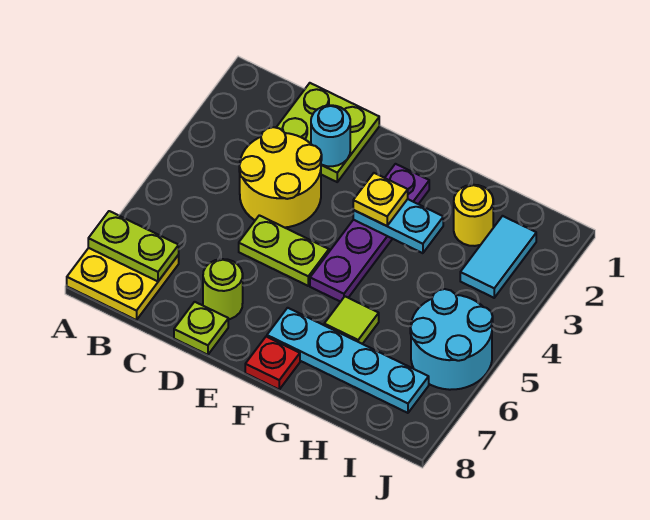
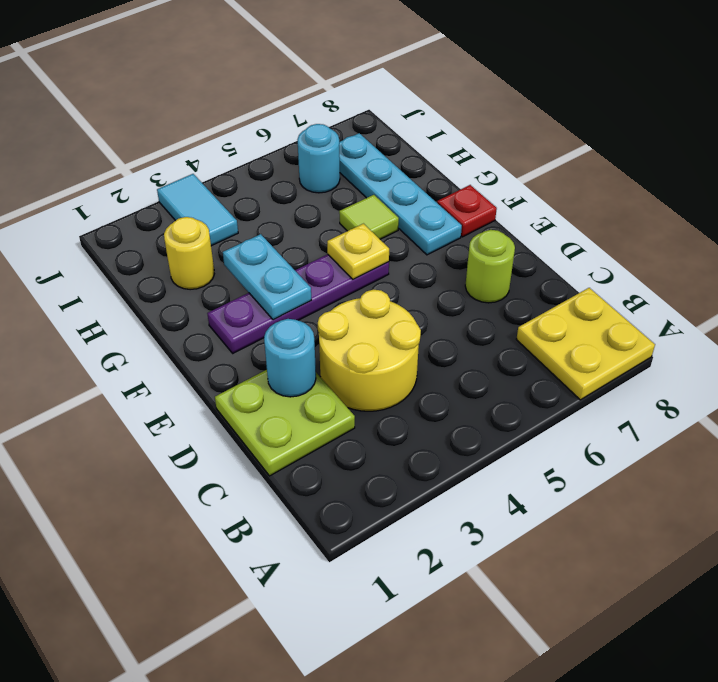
lime 1x2 plate [88,211,179,281] -> none
lime 1x2 plate [239,215,329,286] -> none
lime 1x1 plate [174,302,228,355] -> none
yellow 1x1 plate [353,173,408,226] -> yellow 1x1 plate moved to [327,224,389,279]
cyan 1x2 tile [460,216,536,298] -> cyan 1x2 tile turned to [157,174,238,246]
cyan 2x2 round brick [410,289,493,390] -> cyan 1x1 round brick [297,124,340,193]

